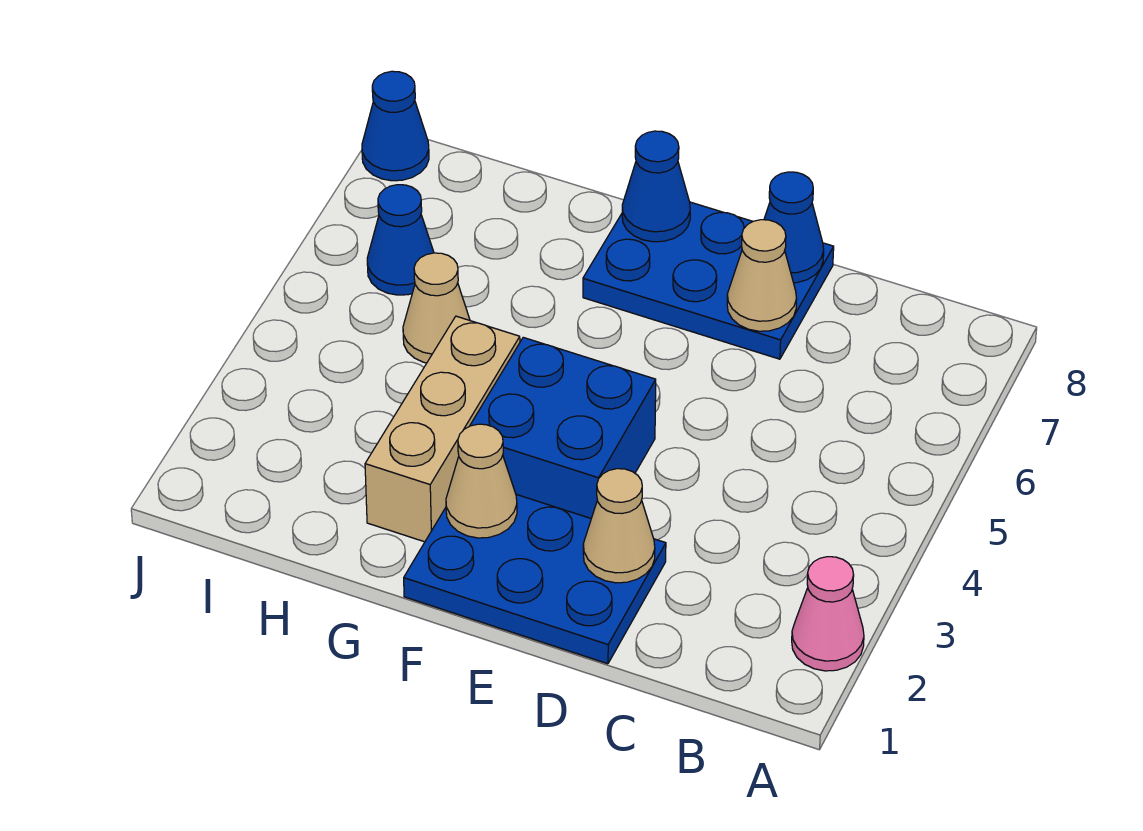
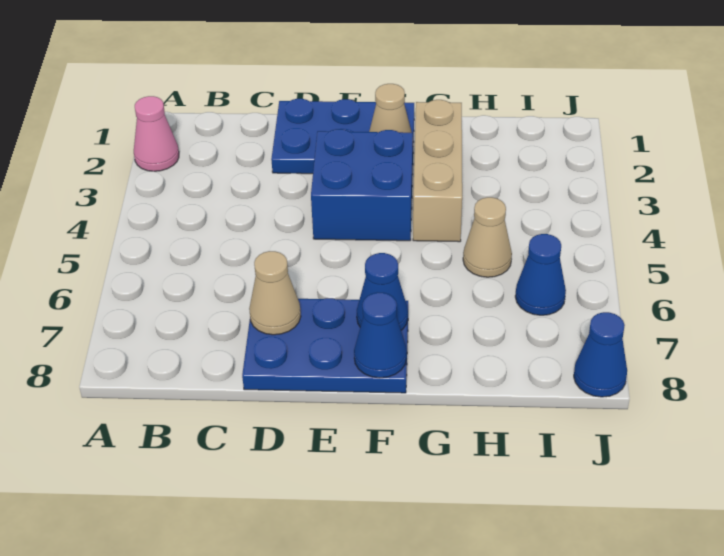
tan 1x1 cone [583,469,655,583] -> none
blue 1x1 cone [764,172,824,283] -> blue 1x1 cone moved to [357,253,408,330]

